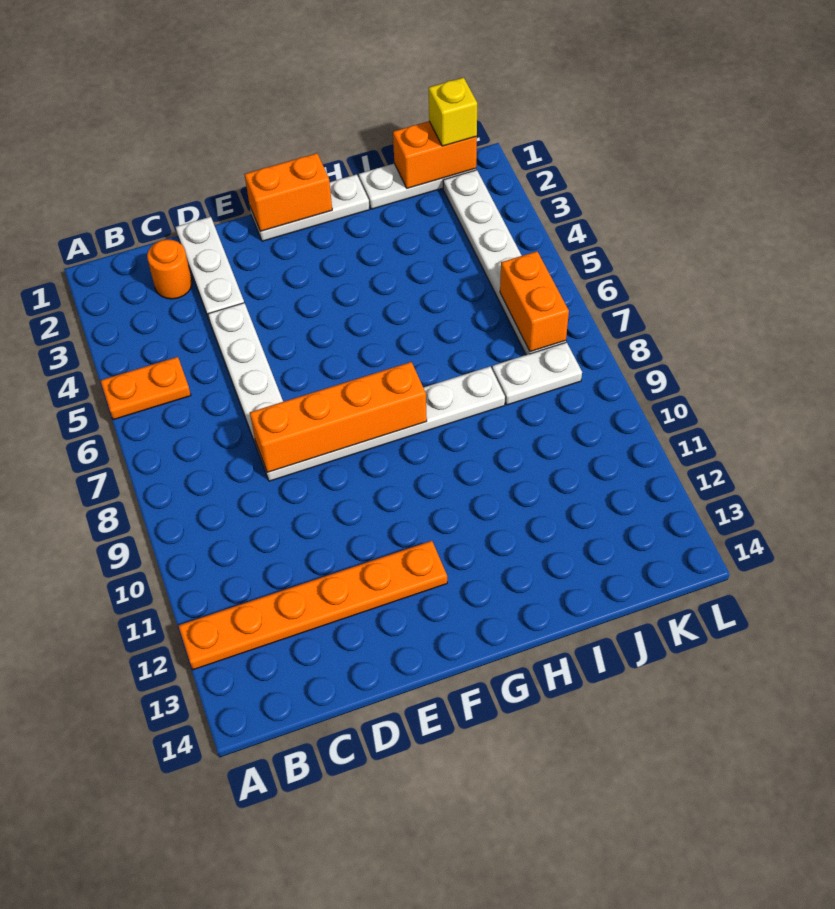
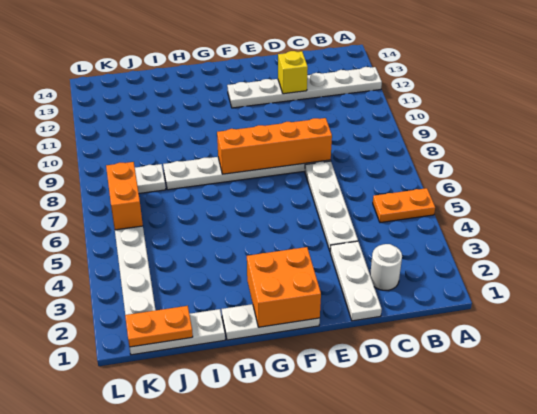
orange 1x6 plate [178,541,447,670] -> white 1x6 plate [227,67,382,108]
orange 1x1 round brick [147,240,192,299] -> white 1x1 round brick [370,244,402,290]
orange 1x2 brick [245,153,332,231] -> orange 2x2 brick [247,247,321,327]
orange 1x2 brick [393,121,477,188] -> orange 1x2 plate [125,306,193,347]
yellow 1x1 brick [429,78,477,146] -> yellow 1x1 brick moved to [278,51,308,94]

